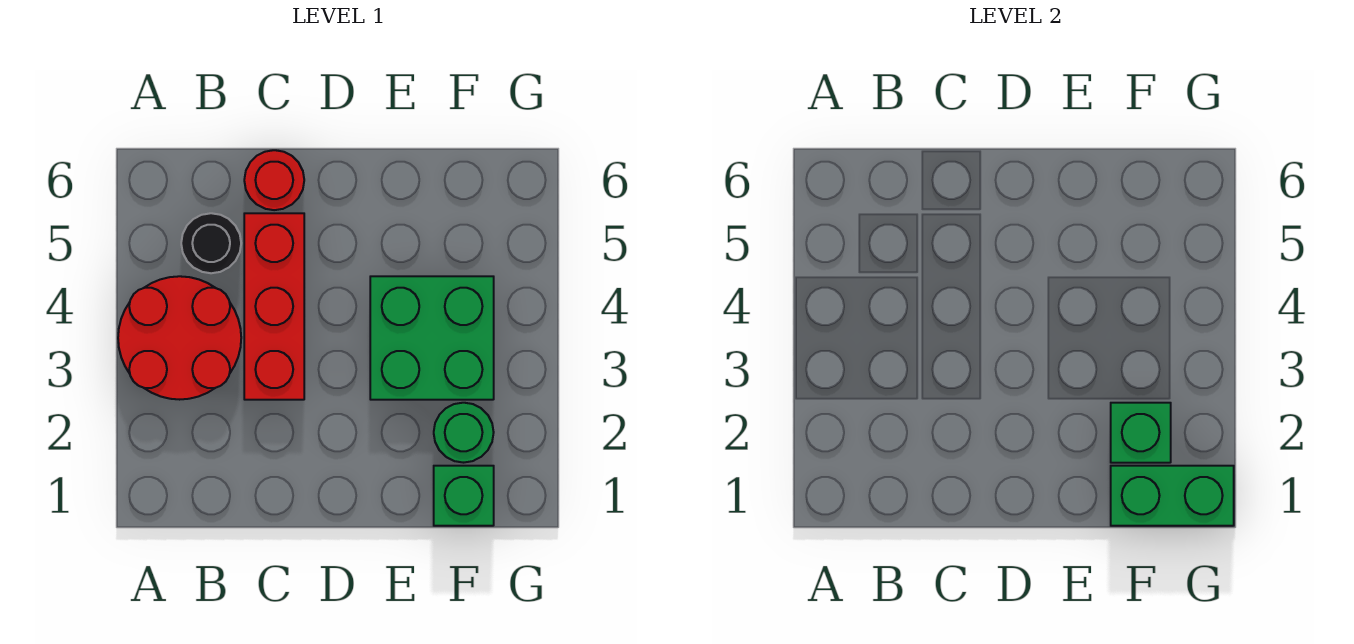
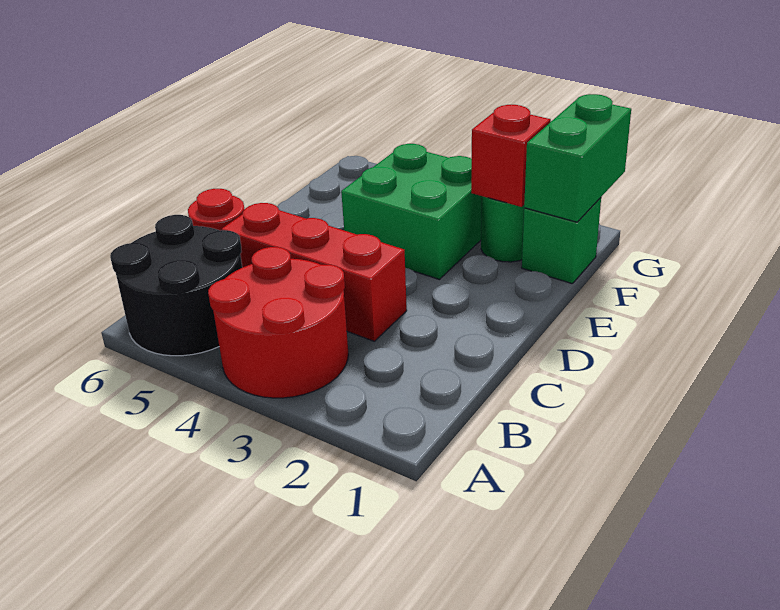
black 1x1 round brick [181,213,241,273] -> black 2x2 round brick [110,215,242,356]
green 1x1 brick [1111,403,1171,463] -> red 1x1 brick [471,105,551,207]

